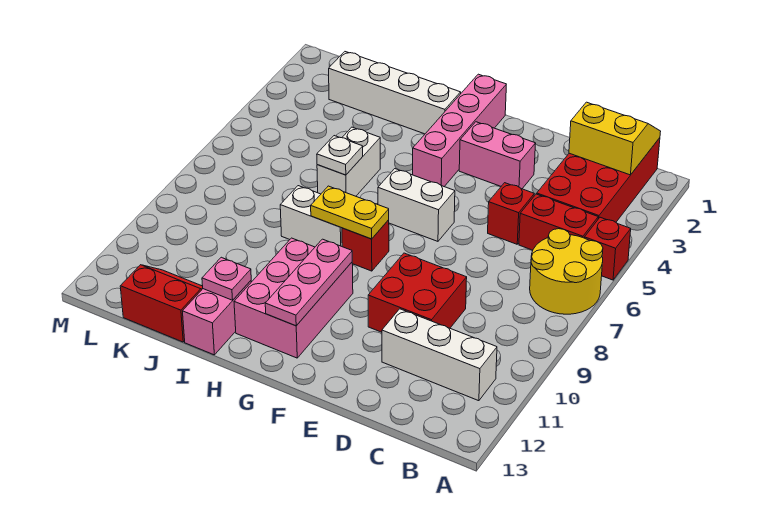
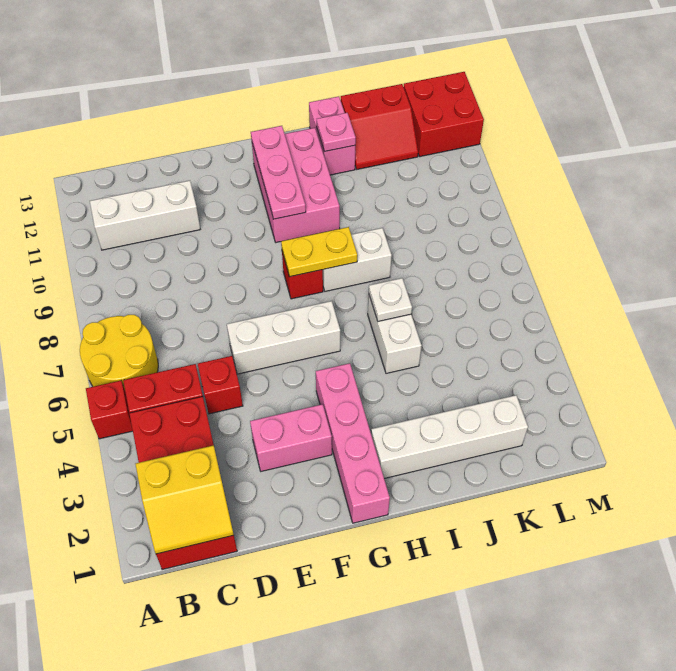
red 2x2 brick [368,253,467,332] -> red 2x2 brick moved to [404,72,484,157]
white 1x2 brick [378,169,455,241] -> white 1x3 brick [227,301,340,374]

